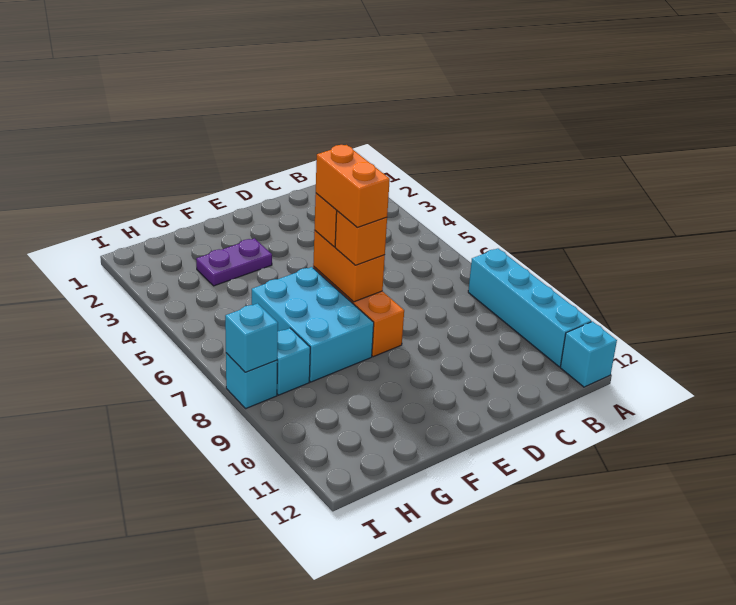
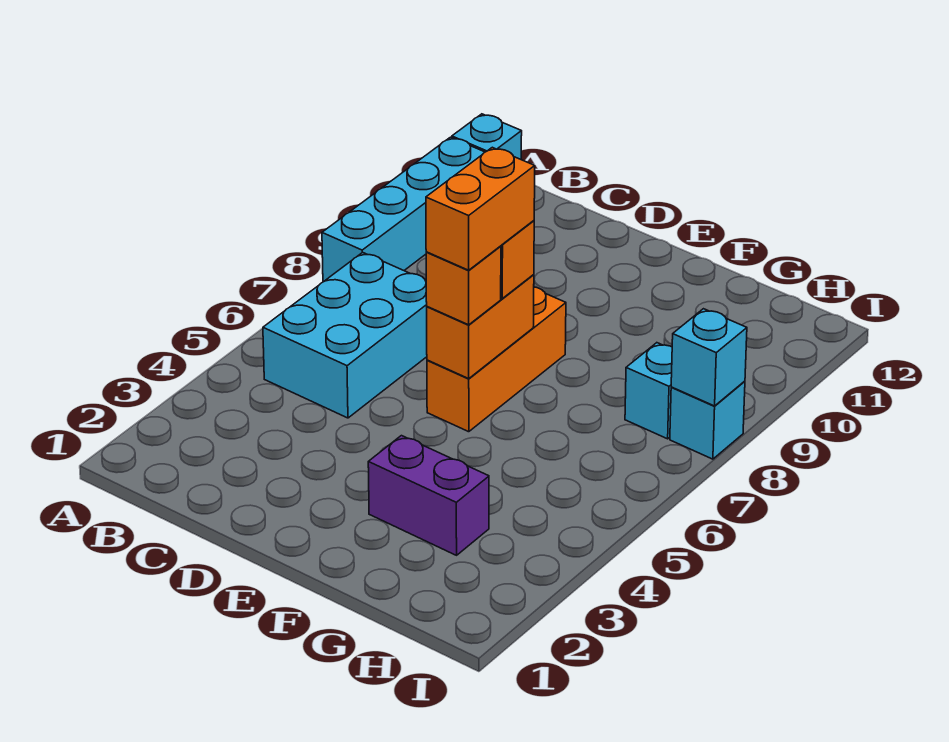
purple 1x2 plate [196,238,272,286] -> purple 1x2 brick [368,436,489,555]
cyan 2x3 brick [252,267,374,382] -> cyan 2x3 brick moved to [263,252,427,418]

